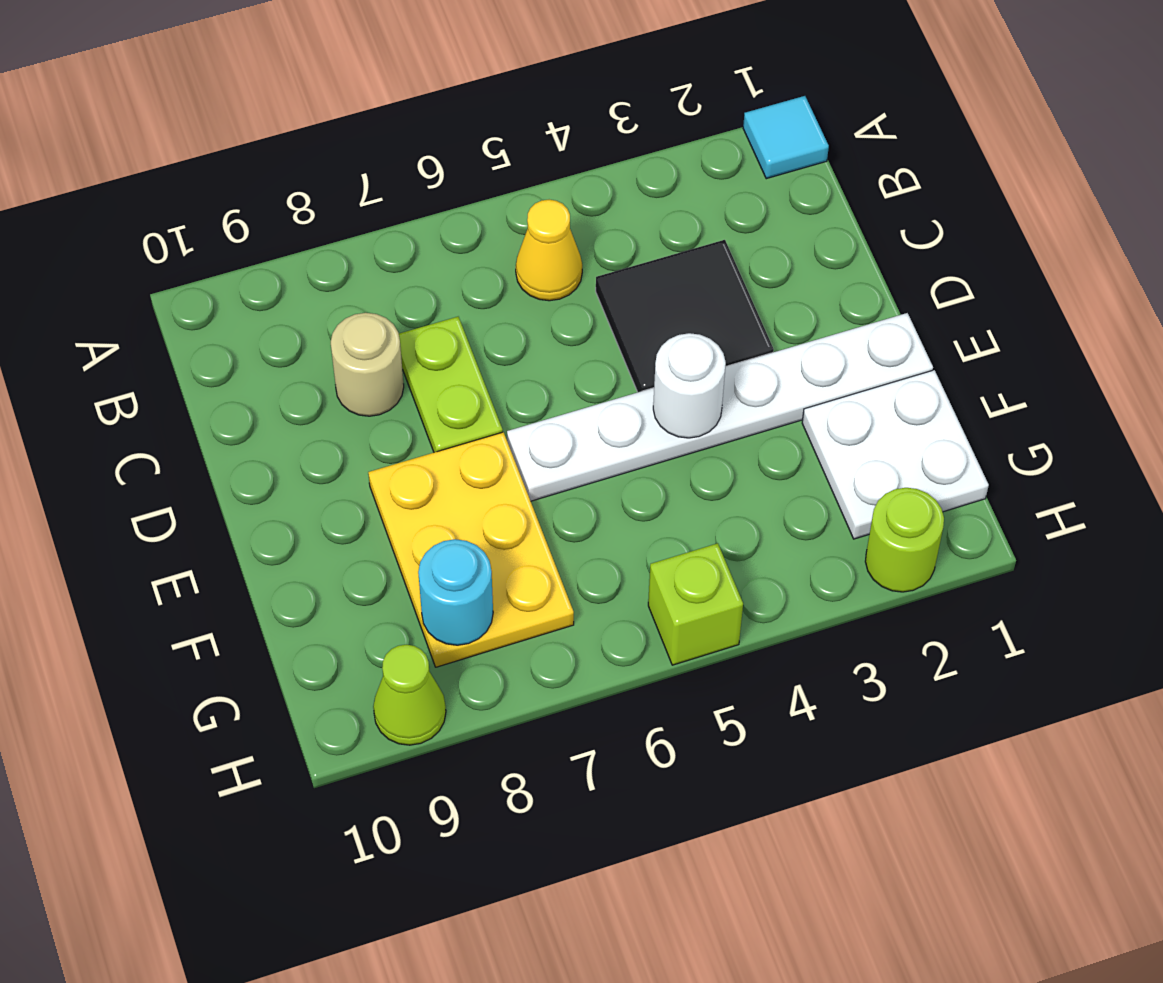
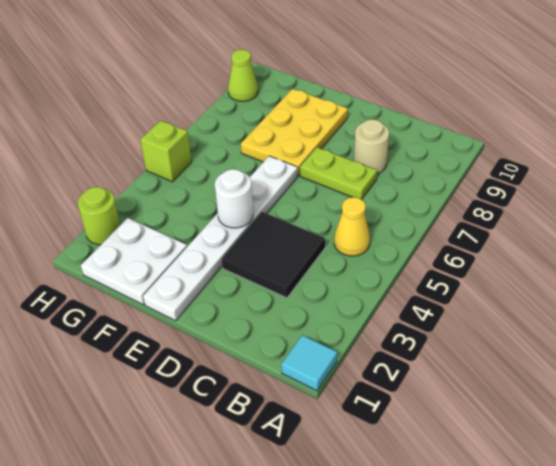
yellow 2x3 plate [368,432,574,667] -> yellow 2x3 plate turned to [241,89,348,176]
cyan 1x1 round brick [418,539,493,645] -> none

